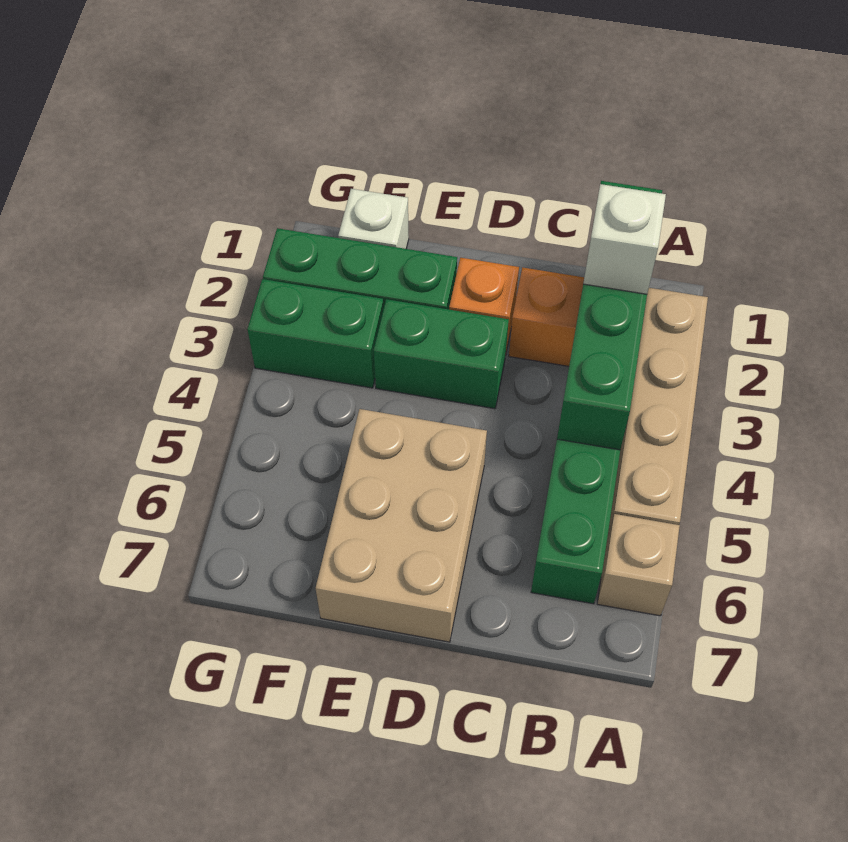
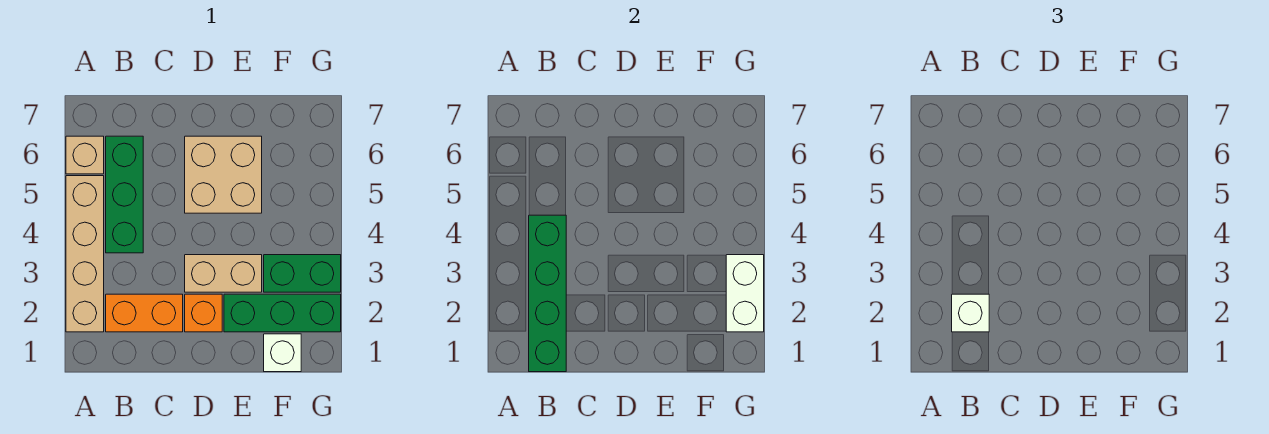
green 1x2 brick [374,299,509,409] -> tan 1x2 brick [185,255,262,292]
tan 2x3 brick [316,409,487,642] -> tan 2x2 brick [185,136,262,213]
none -> white 1x2 brick [726,255,764,332]

